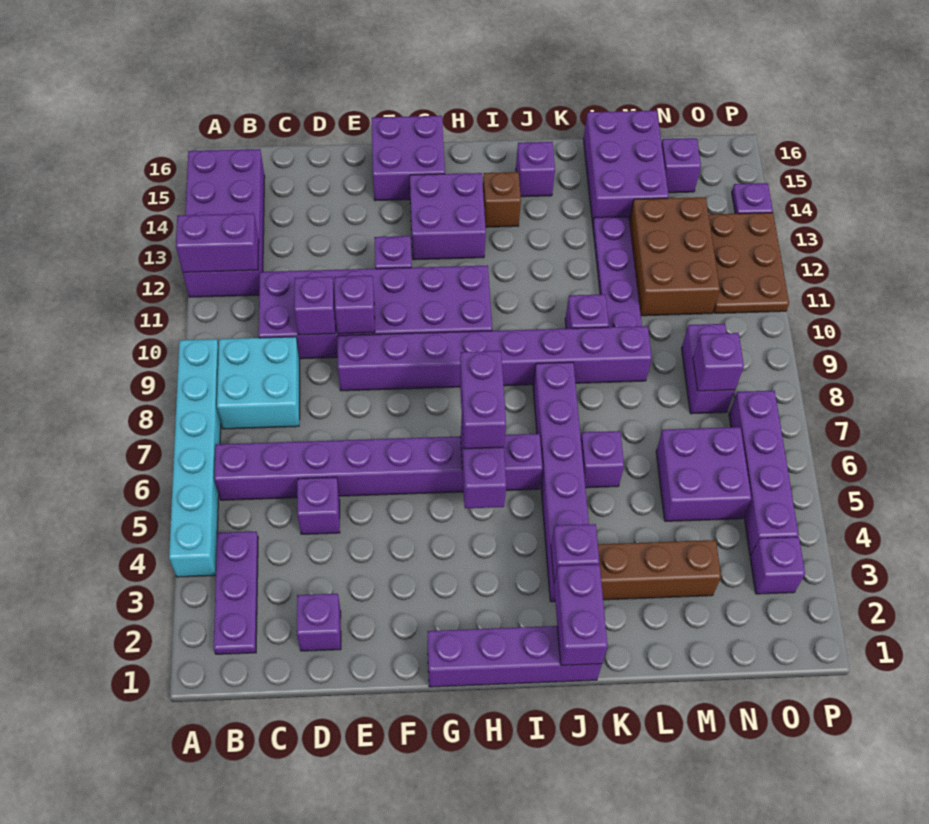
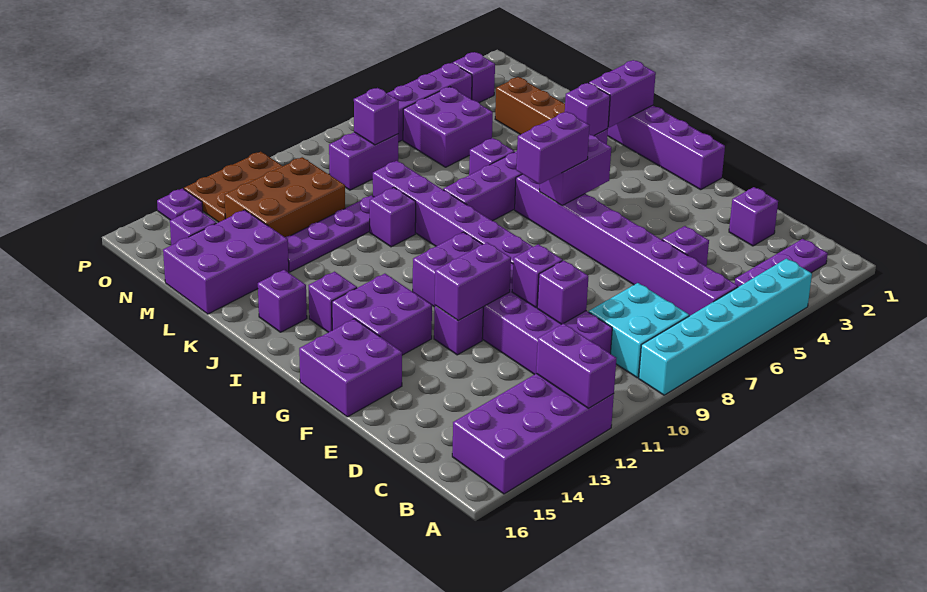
none -> purple 1x2 brick [435,242,511,321]
brown 1x1 brick [483,172,521,227] -> purple 1x1 brick [308,272,357,332]

